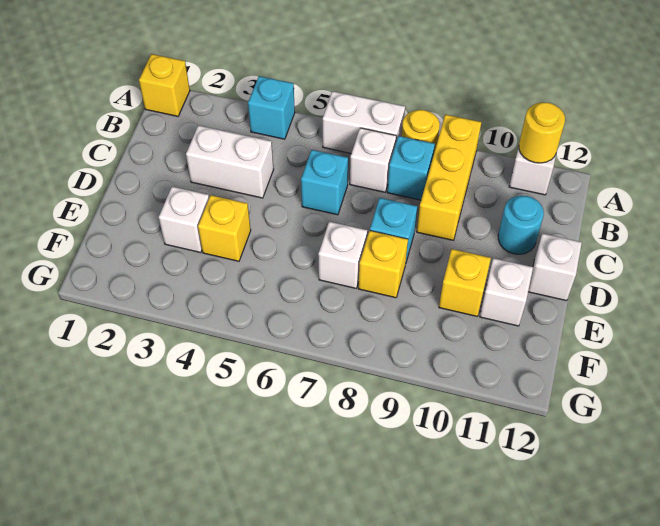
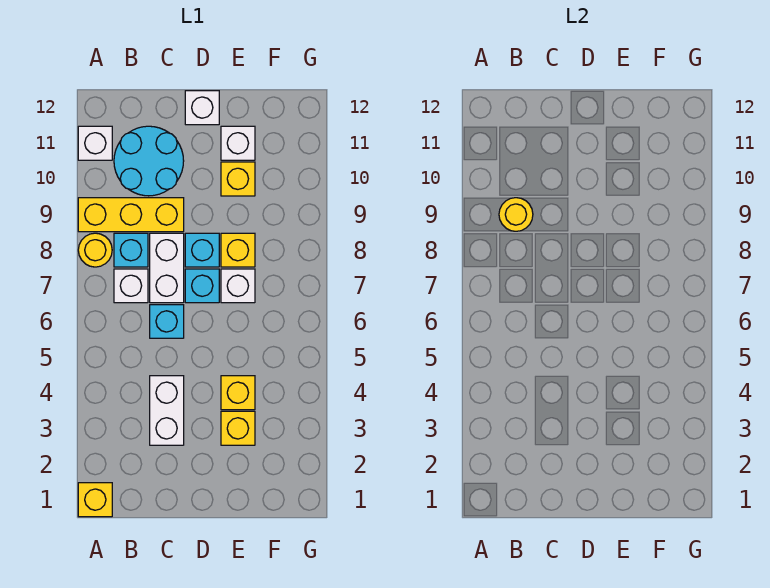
cyan 1x1 brick [248,76,295,139] -> cyan 1x1 brick moved to [185,269,219,303]
white 1x2 brick [323,91,405,153] -> white 1x2 brick moved to [150,233,184,303]
yellow 1x1 round brick [519,102,565,163] -> yellow 1x1 round brick moved to [499,198,533,231]
cyan 1x1 round brick [498,195,544,254] -> cyan 2x2 round brick [114,126,184,196]
white 1x1 brick [159,187,209,253] -> yellow 1x1 brick [221,411,255,445]

